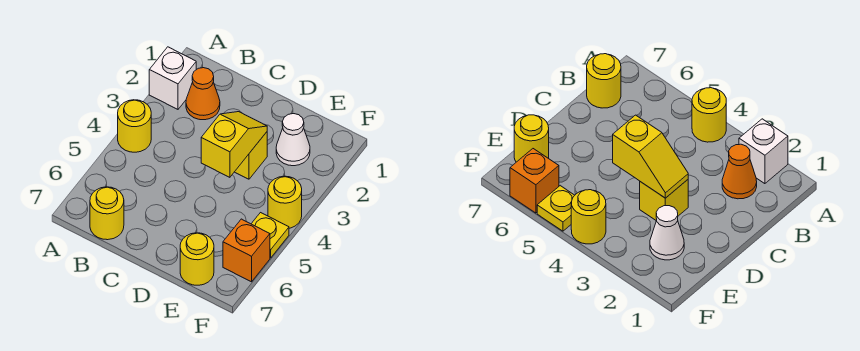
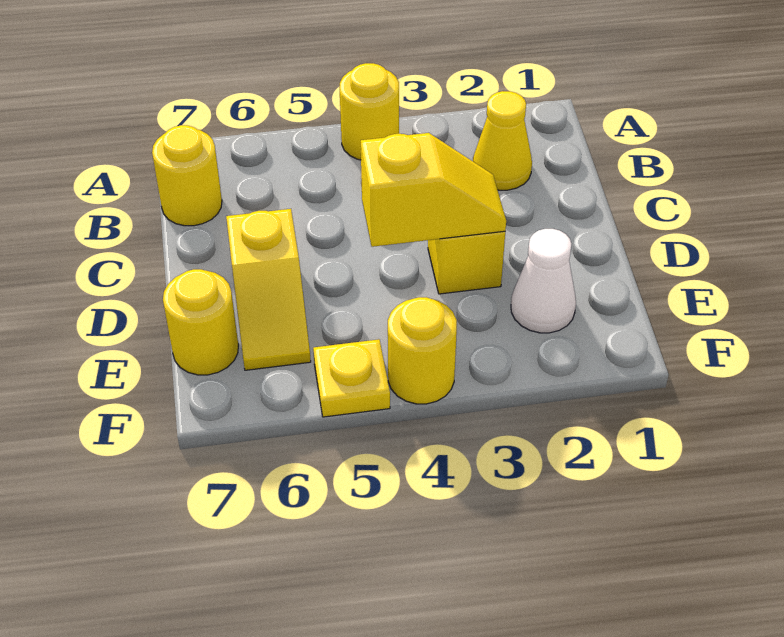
white 1x1 brick [149,47,196,109] -> none
orange 1x1 cone [186,68,220,120] -> yellow 1x1 cone [473,91,532,190]
none -> yellow 1x2 slope [226,209,311,370]
orange 1x1 brick [223,219,270,282] -> none

